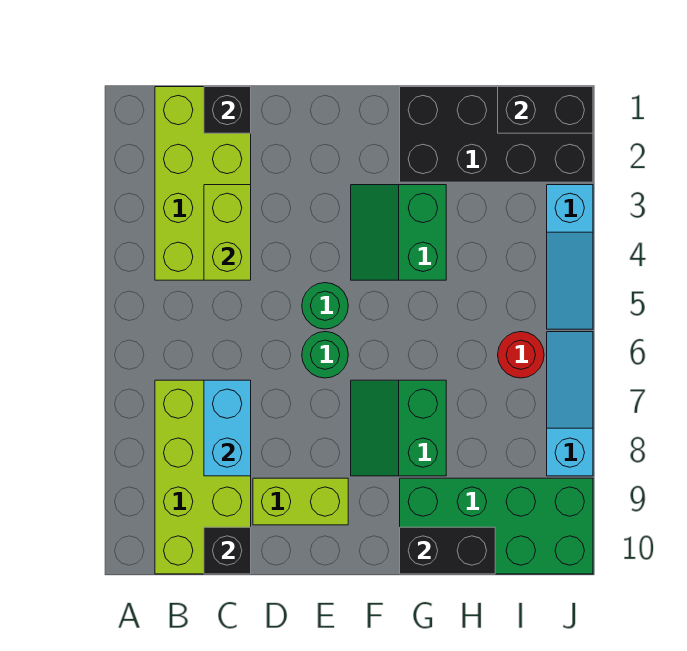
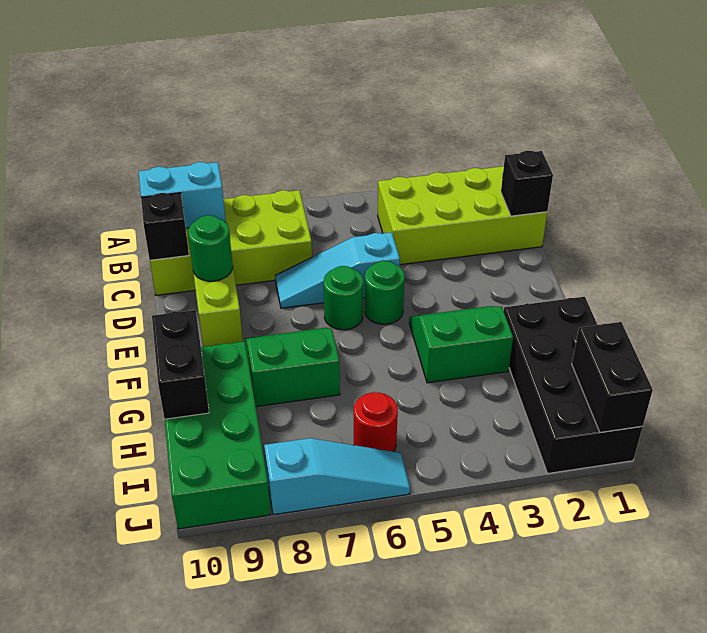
lime 1x2 brick [204,185,251,280] -> none
cyan 1x2 brick [204,380,251,476] -> cyan 1x2 brick moved to [139,162,226,228]
none -> green 1x1 round brick [188,215,233,281]
cyan 1x3 slope [547,185,593,329] -> cyan 1x3 slope moved to [275,232,400,308]

